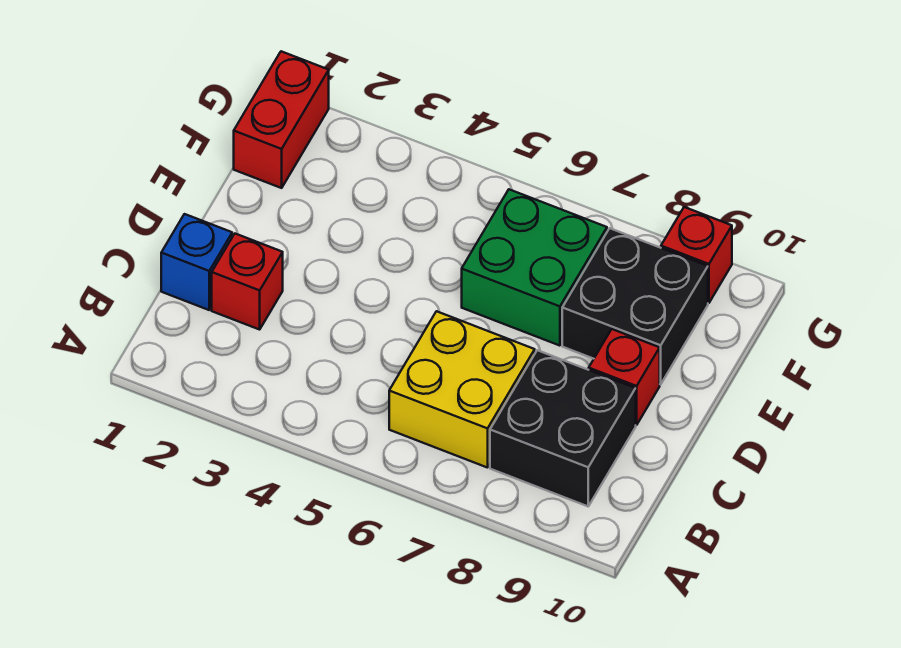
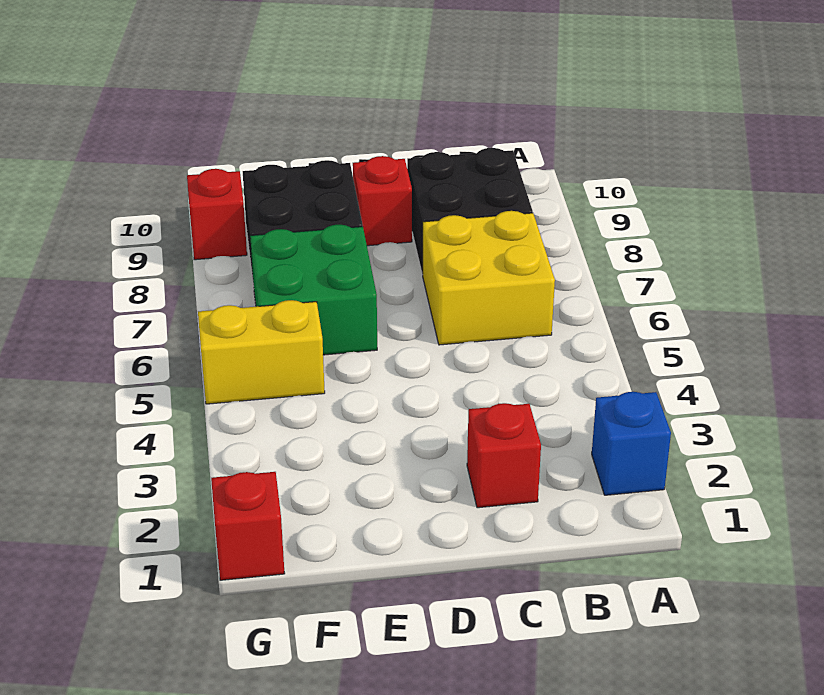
blue 1x1 brick [161,214,232,310] -> blue 1x1 brick moved to [592,392,671,495]
red 1x2 brick [234,51,329,188] -> red 1x1 brick [211,472,285,580]
none -> yellow 1x2 brick [198,300,325,404]

